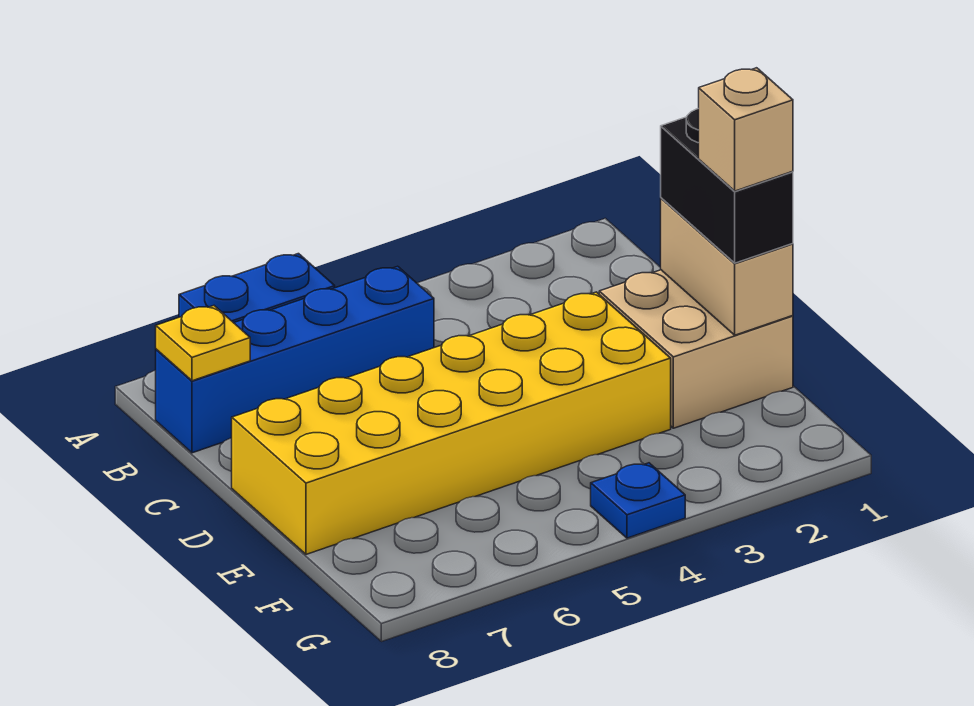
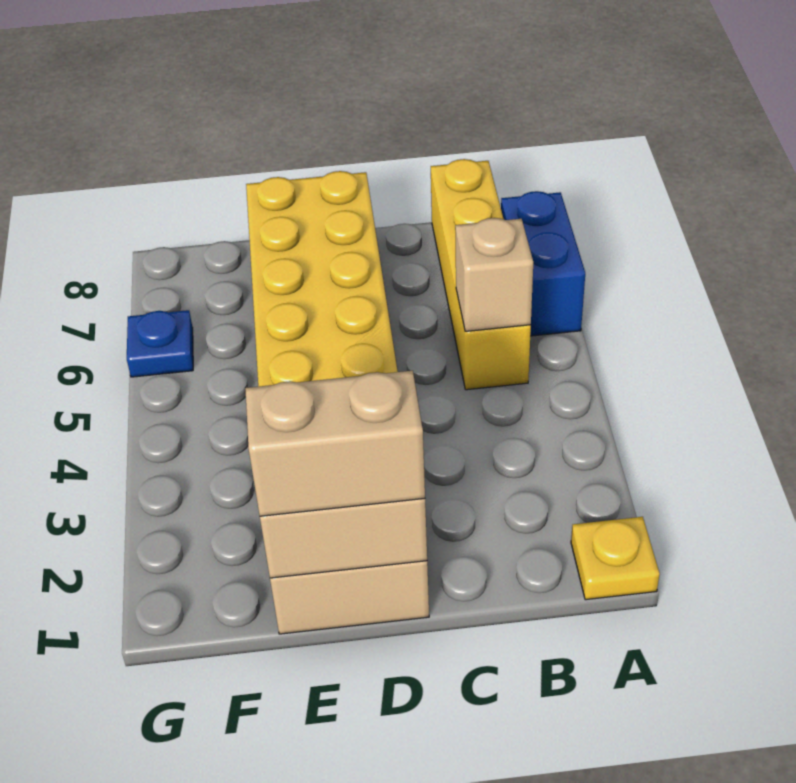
blue 1x4 brick [156,266,434,453] -> yellow 1x4 brick [431,159,531,390]
yellow 1x1 plate [156,306,250,381] -> yellow 1x1 plate moved to [571,517,660,600]
black 1x2 brick [661,109,793,263] -> tan 1x2 brick [245,371,425,516]
tan 1x1 brick [699,68,793,191] -> tan 1x1 brick moved to [455,218,533,331]
blue 1x1 plate [591,463,685,538] -> blue 1x1 plate moved to [127,310,193,377]

